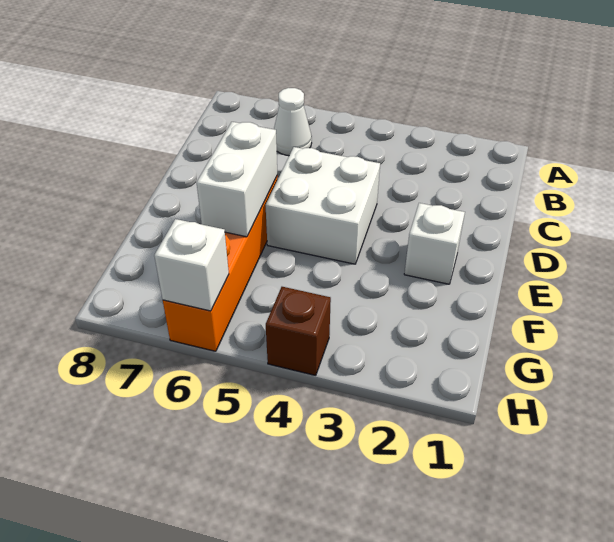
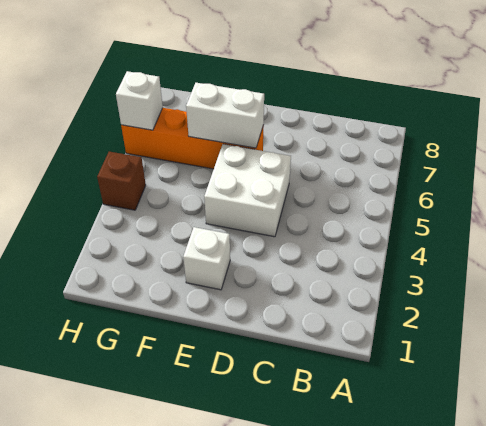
white 1x1 cone [274,88,312,156] -> none

